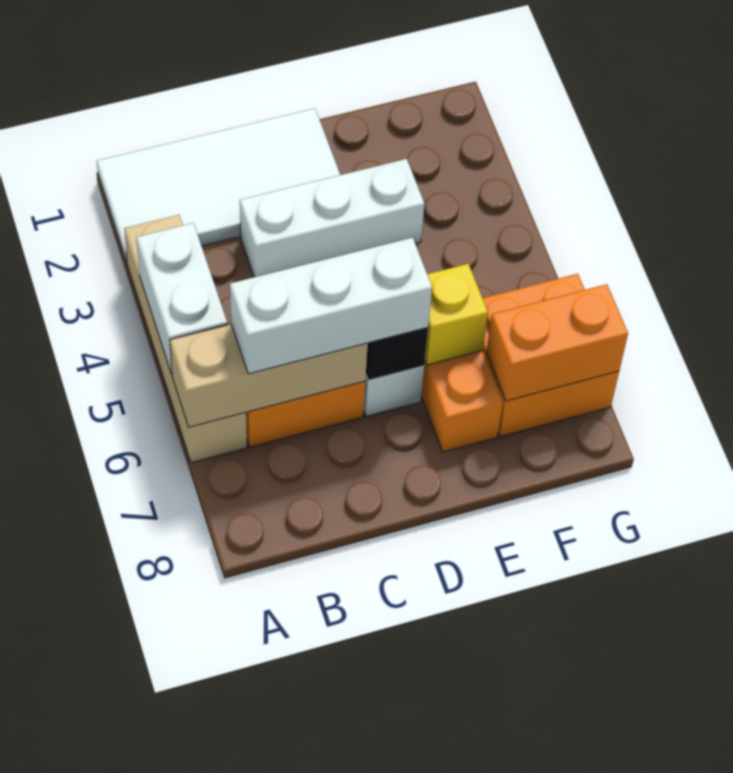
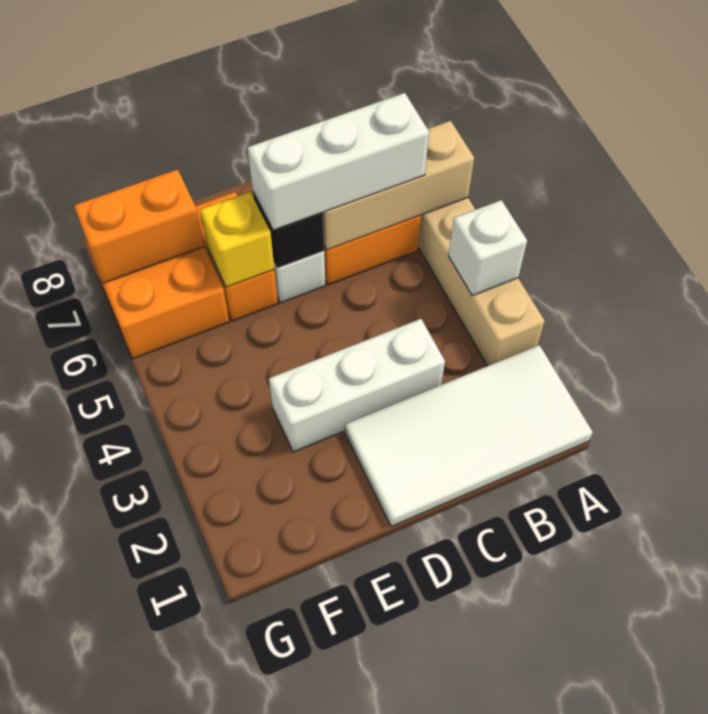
white 1x2 brick [136,223,227,375] -> white 1x1 brick [449,200,527,296]

